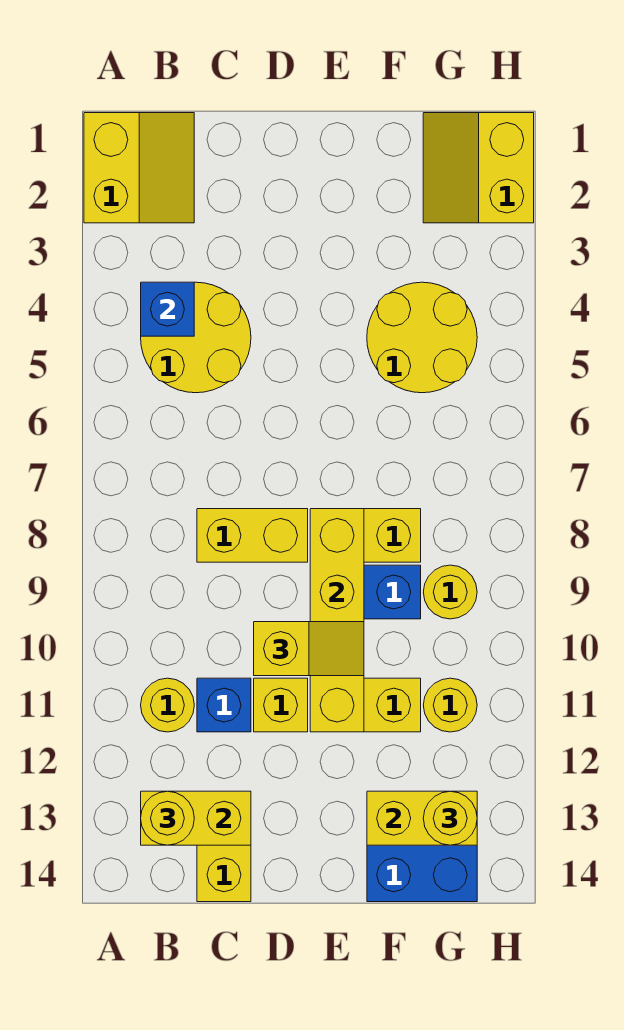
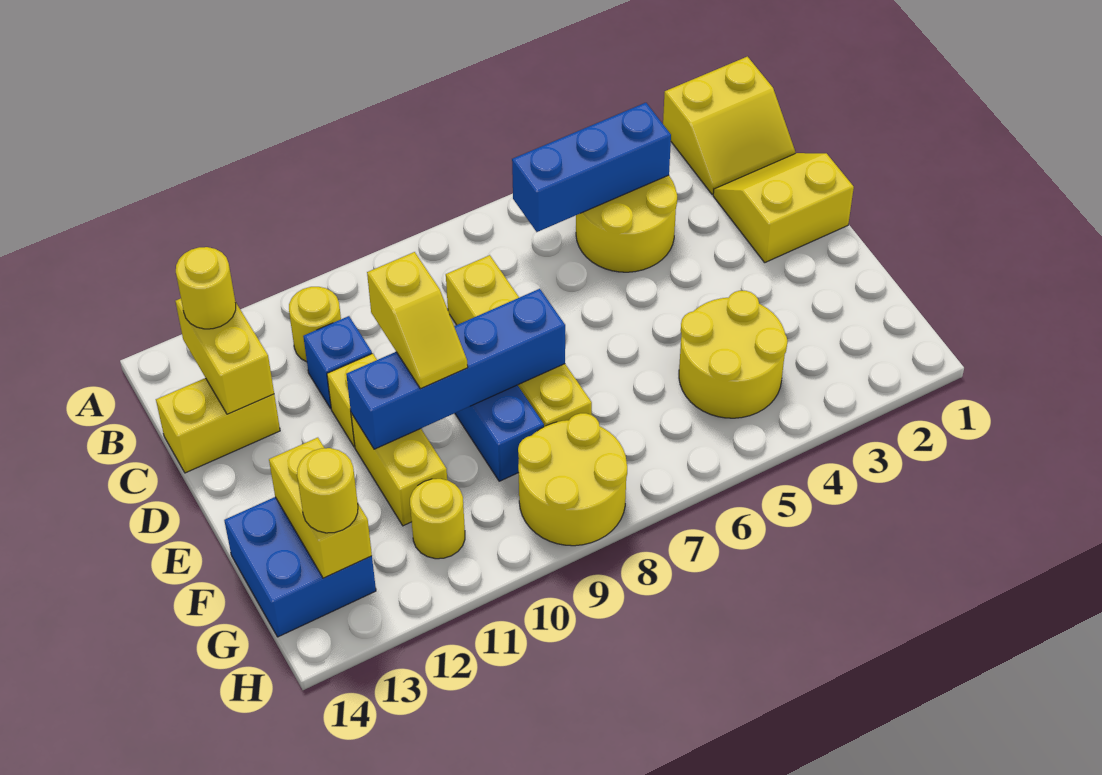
blue 1x1 brick [141,282,194,336] -> blue 1x3 brick [512,103,671,232]
yellow 1x4 brick [310,509,364,732] -> blue 1x4 brick [346,289,565,449]
yellow 2x2 slope [423,113,534,223] -> yellow 2x2 slope moved to [713,153,854,262]
yellow 1x1 round brick [423,565,477,619] -> yellow 2x2 round brick [518,413,627,546]

